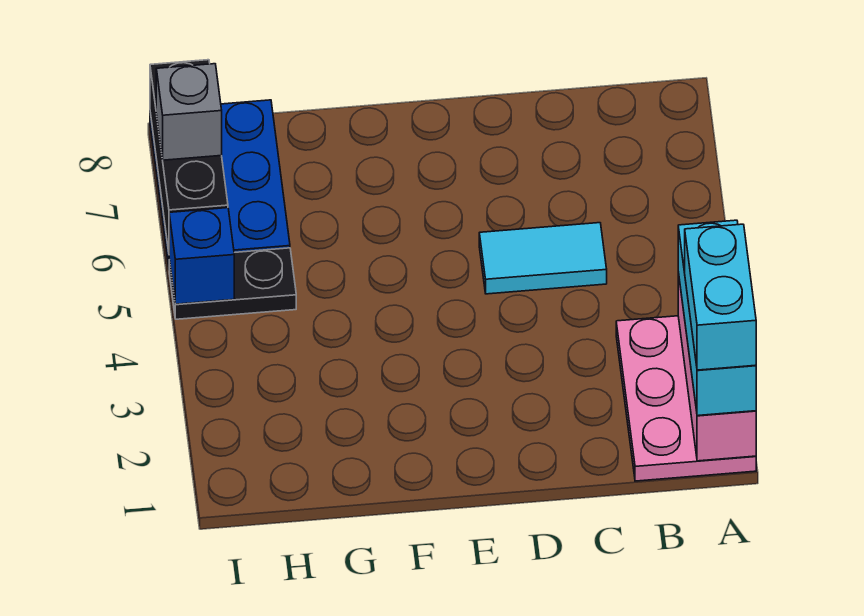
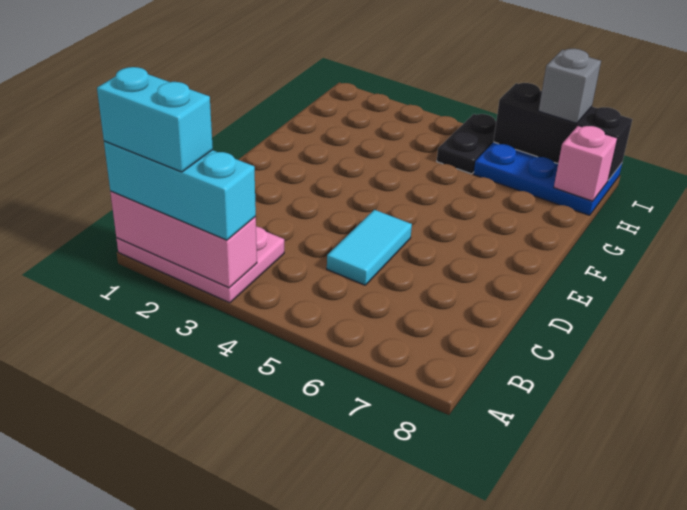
none -> pink 1x1 brick [554,126,617,201]
blue 1x1 brick [169,208,234,304] -> none

